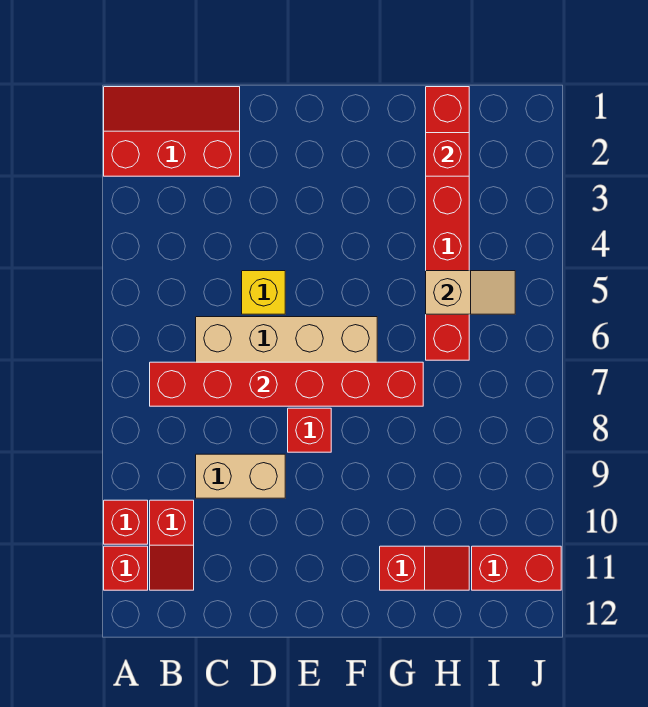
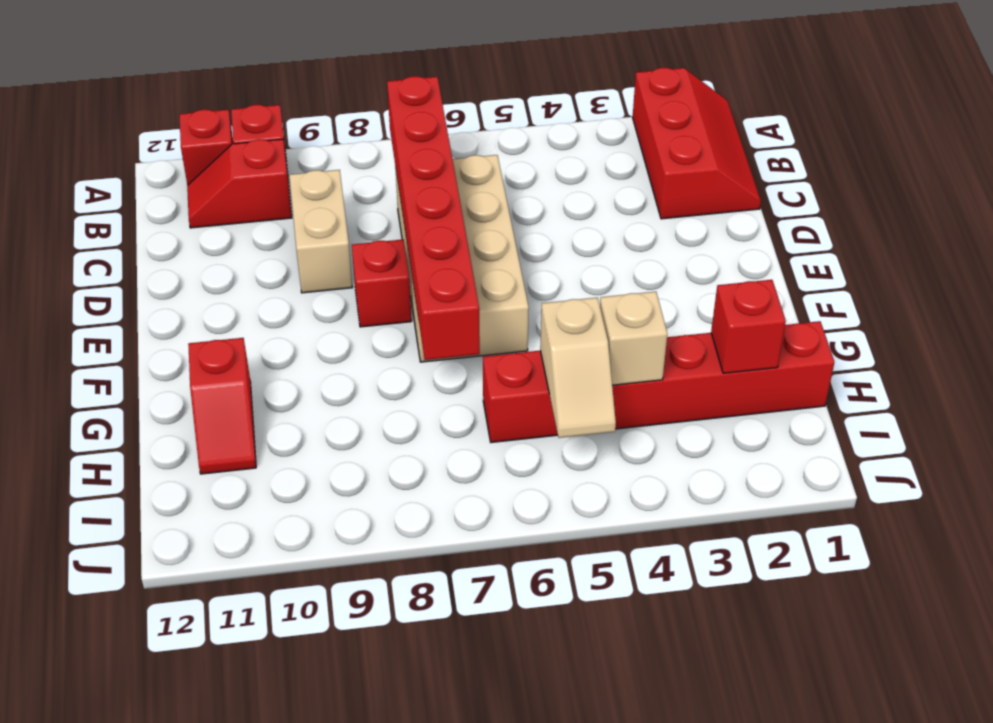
yellow 1x1 brick [242,271,285,314] -> none
none -> tan 1x1 brick [600,292,667,385]
red 1x2 brick [472,546,561,590] -> none

